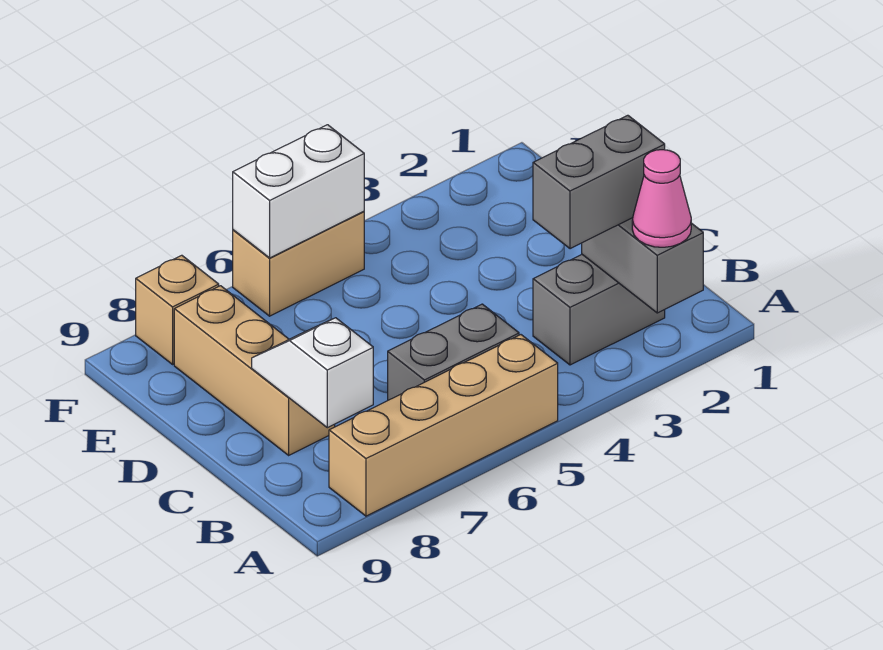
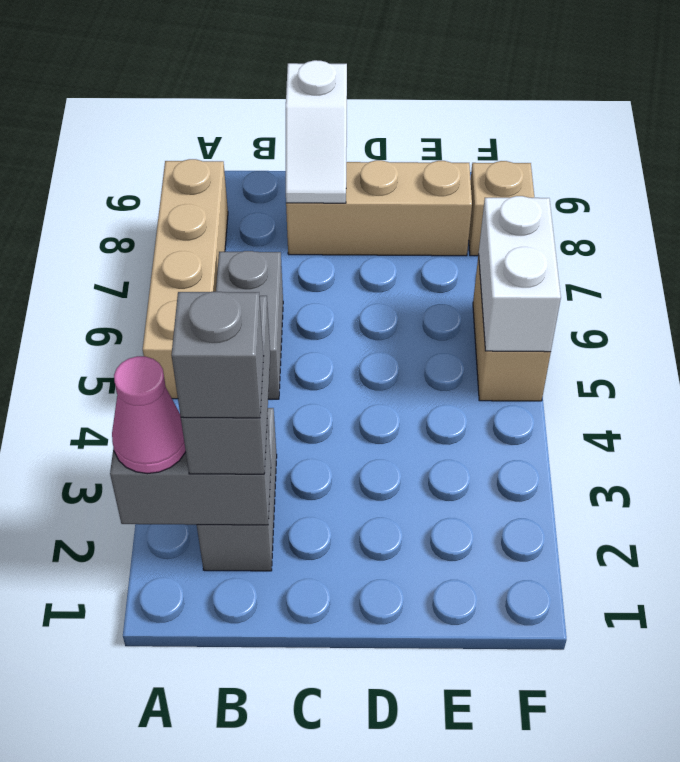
none -> grey 1x1 brick [171,292,264,418]
white 1x2 slope [252,318,373,428] -> white 1x2 slope turned to [286,60,347,203]

